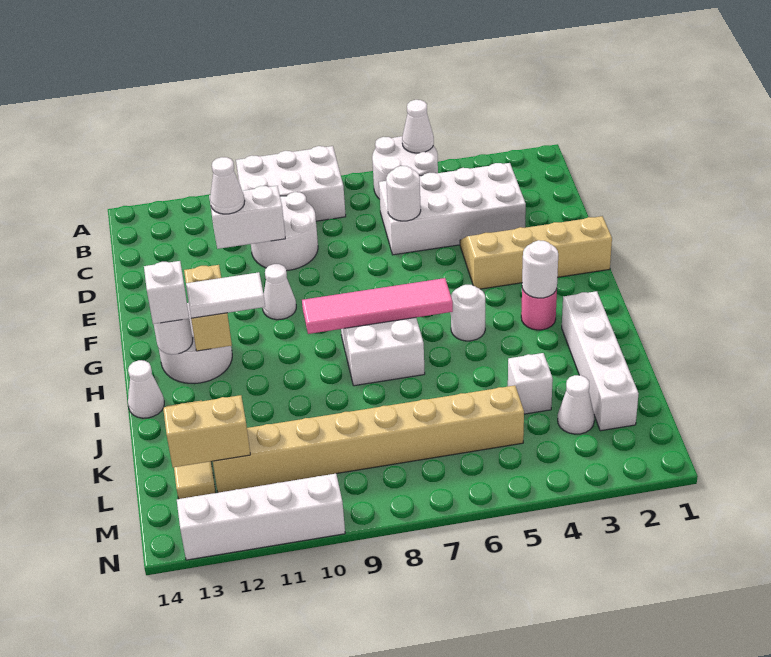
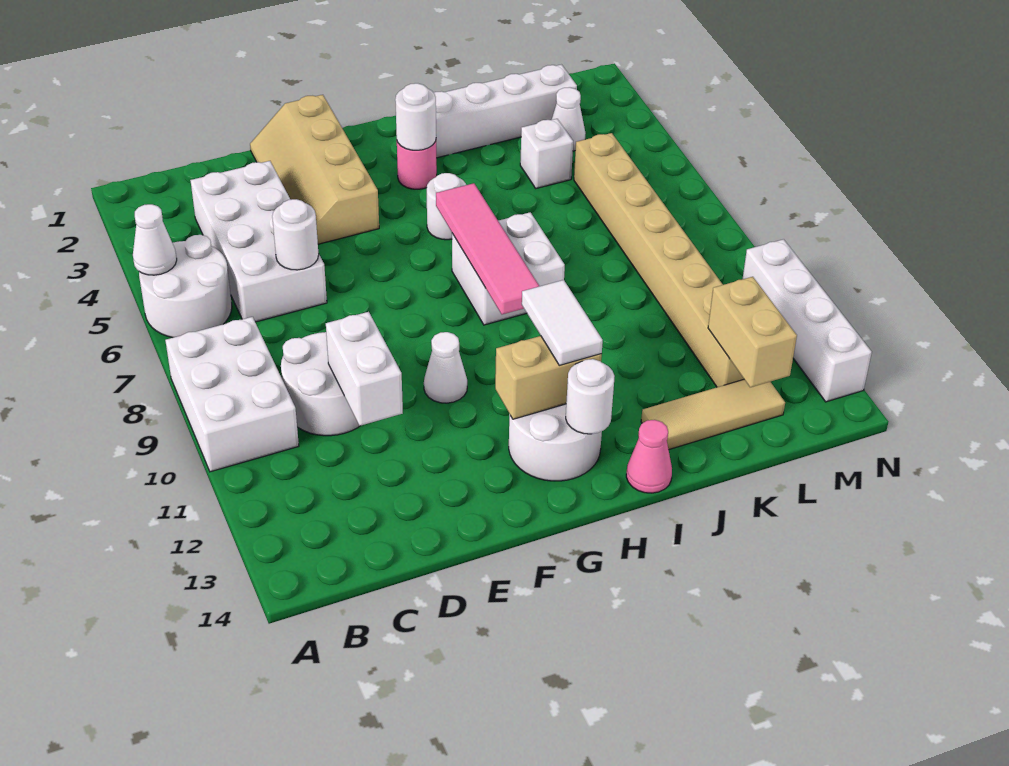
white 1x1 cone [210,157,245,214] -> none
white 1x1 brick [144,261,189,324] -> none
white 1x1 cone [128,360,164,418] -> pink 1x1 cone [626,420,672,493]

